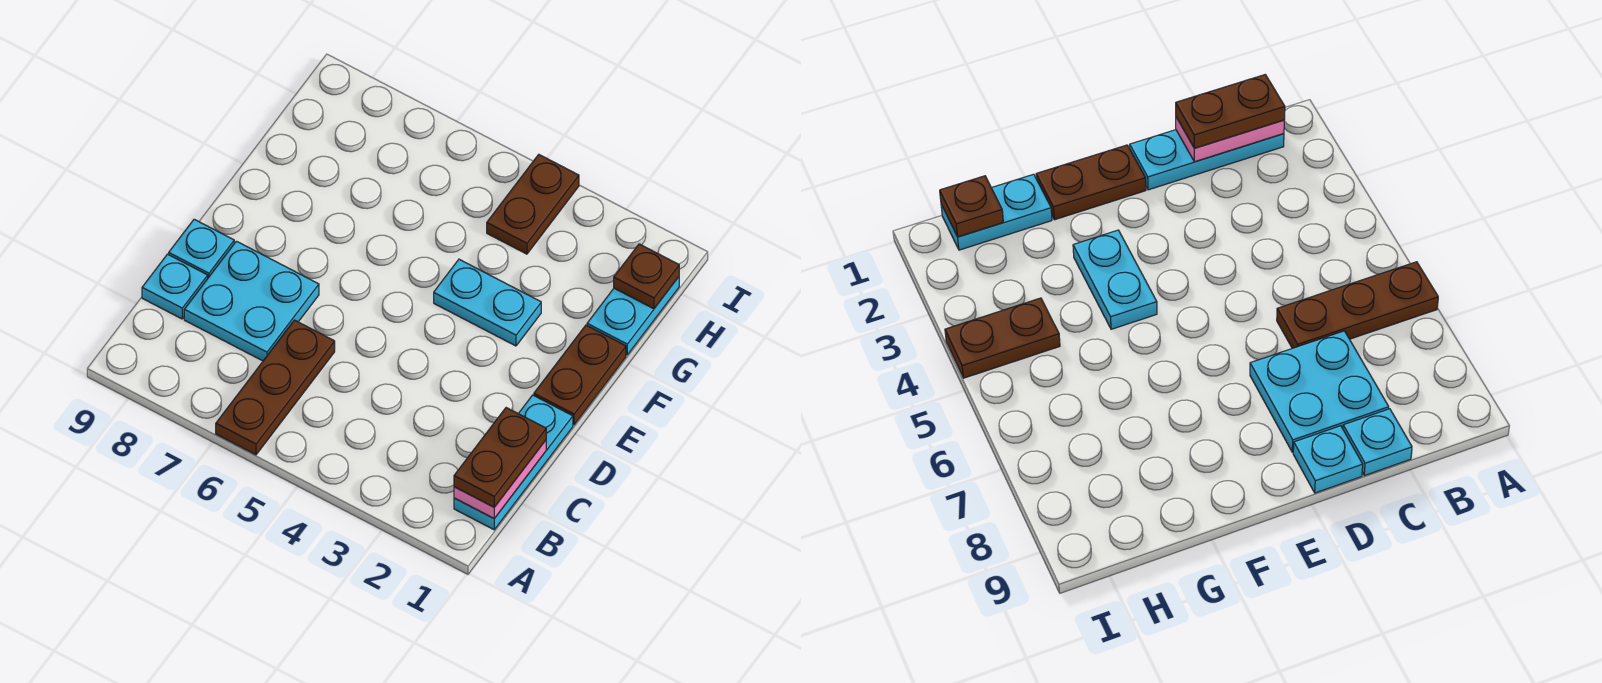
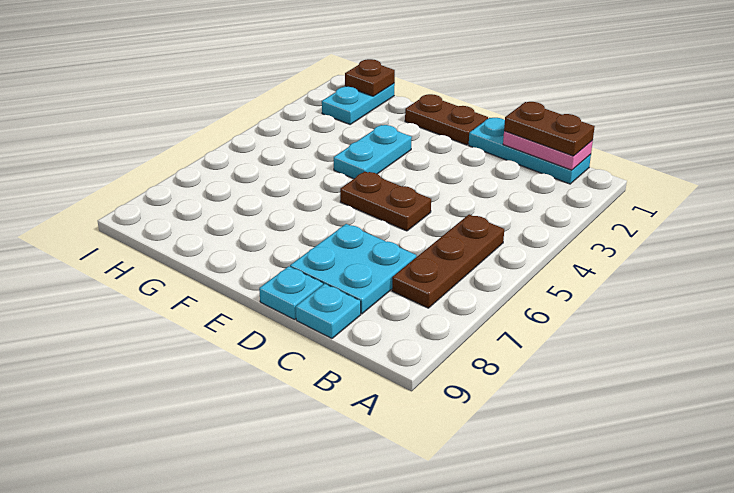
brown 1x3 plate [216,320,335,455] -> brown 1x3 plate turned to [392,214,504,308]
cyan 1x2 plate [587,277,679,355] -> cyan 1x2 plate turned to [322,83,395,124]
brown 1x2 plate [487,155,579,254] -> brown 1x2 plate moved to [340,171,431,231]

